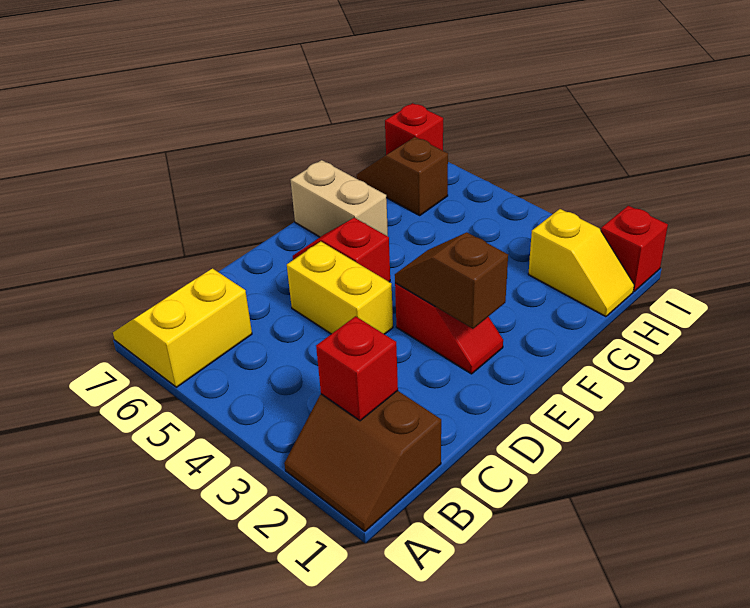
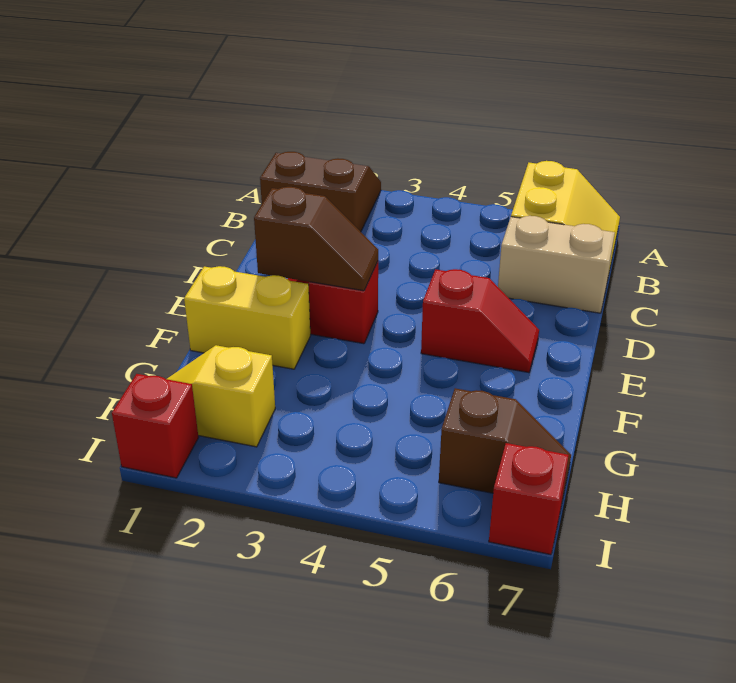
red 1x1 brick [316,316,398,421] -> none
yellow 1x2 brick [287,241,393,334] -> yellow 1x2 brick moved to [184,266,310,369]
tan 1x2 brick [291,160,388,237] -> tan 1x2 brick moved to [498,216,615,313]

